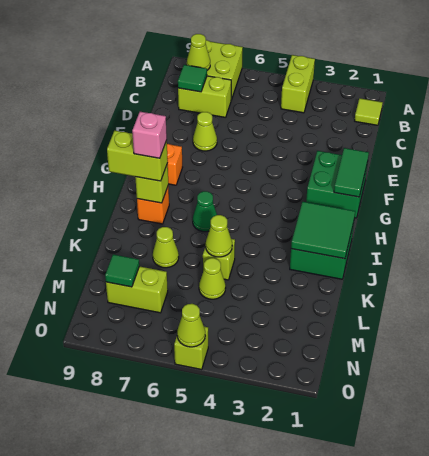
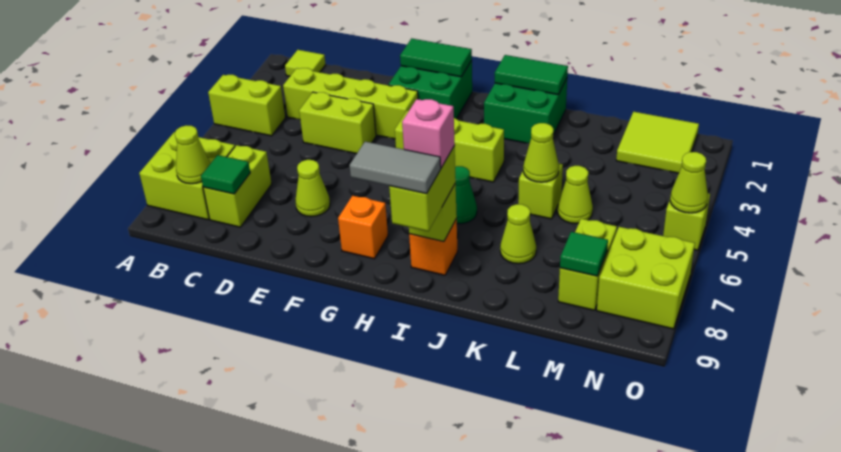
none -> lime 1x4 brick [283,68,418,139]
none -> lime 1x2 brick [299,92,376,154]
none -> lime 1x3 brick [395,111,504,182]
none -> grey 1x2 tile [350,142,441,194]
green 2x2 tile [291,202,355,259] -> green 1x2 tile [495,55,568,95]
none -> lime 2x2 tile [616,112,699,173]
none -> lime 2x2 brick [597,227,695,329]

